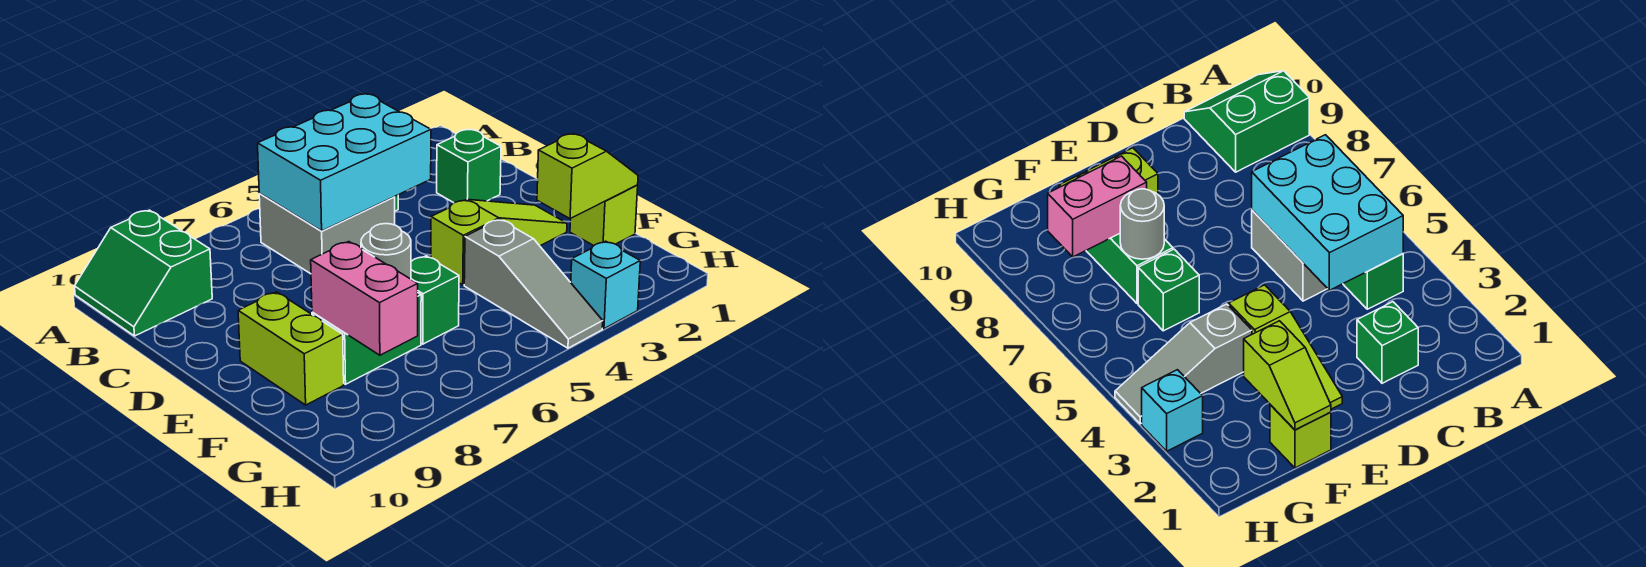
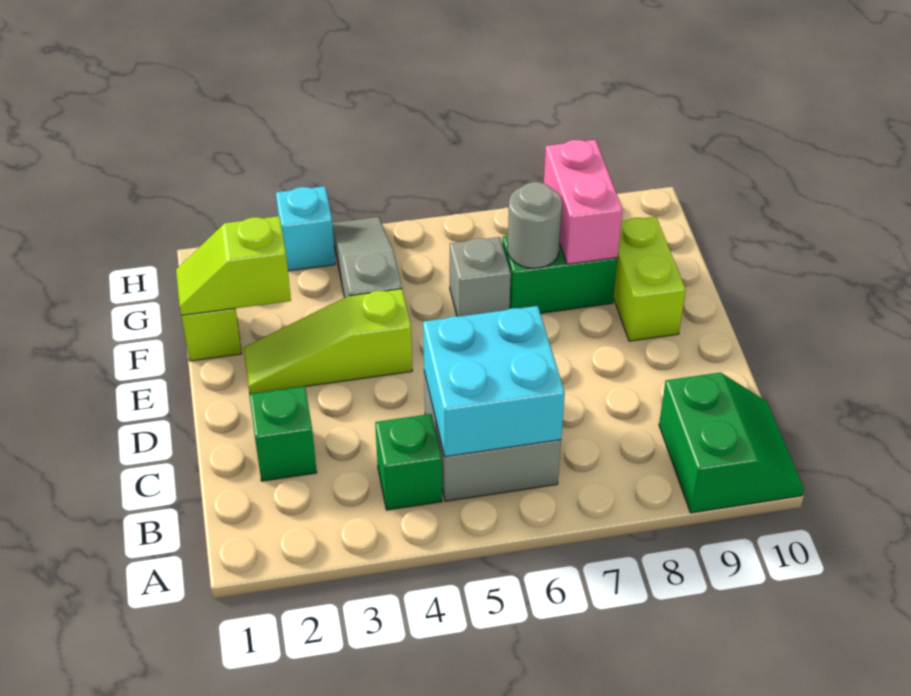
cyan 2x3 brick [258,94,431,231] -> cyan 2x2 brick [423,306,565,457]
green 1x1 brick [411,256,459,344] -> grey 1x1 brick [450,237,511,316]

